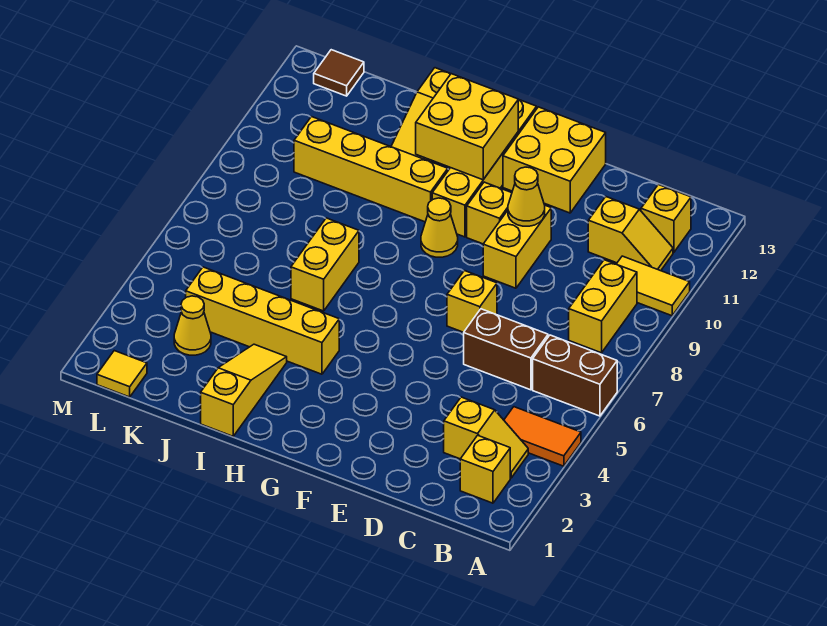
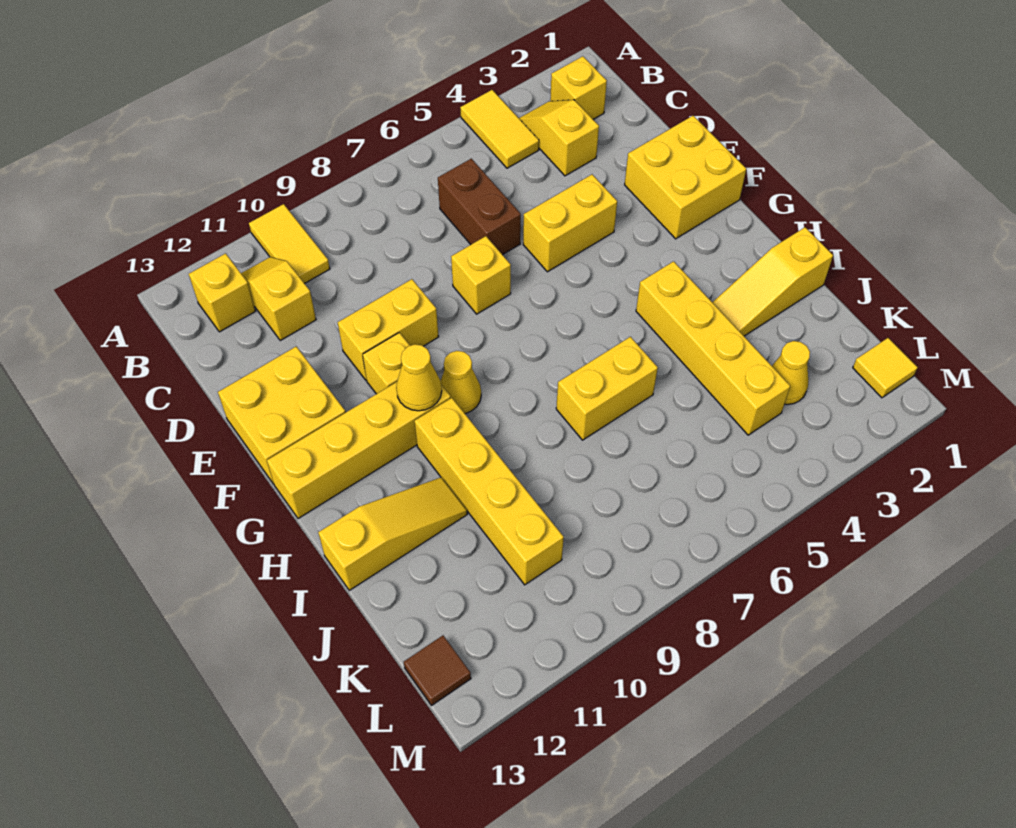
orange 1x2 tile [504,407,581,466] -> yellow 1x2 tile [460,90,539,168]
brown 1x2 brick [533,335,617,416] -> none
yellow 1x2 brick [569,260,637,353] -> yellow 1x2 brick moved to [523,175,617,272]
yellow 1x1 cone [508,167,545,226] -> yellow 1x1 cone moved to [396,344,442,411]
yellow 2x2 brick [416,74,518,180] -> yellow 2x2 brick moved to [625,116,746,239]

